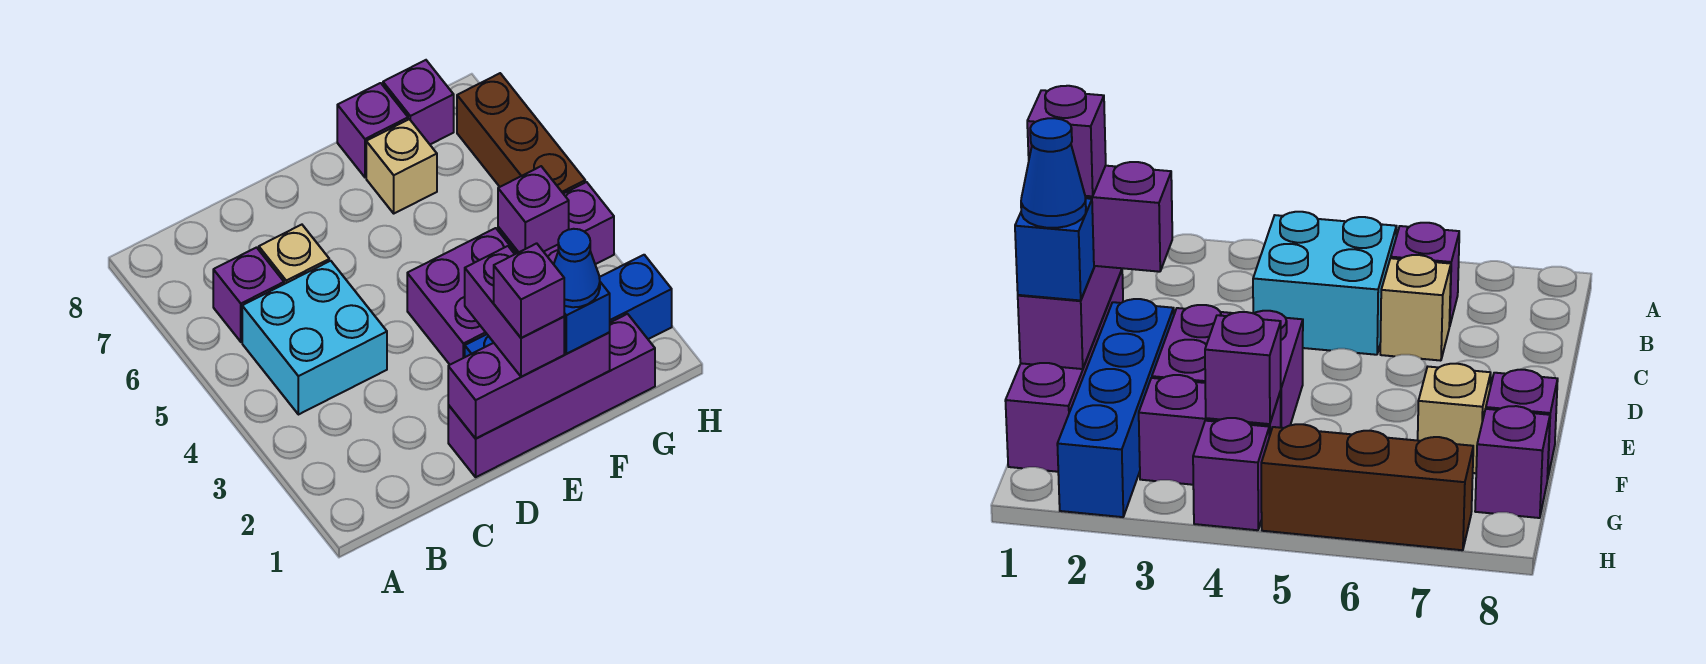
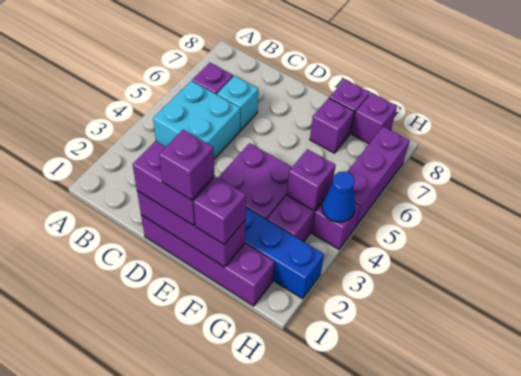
tan 1x1 brick [259,225,329,284] -> cyan 1x1 brick [217,76,258,130]
purple 1x2 brick [465,246,564,377] -> purple 1x2 brick turned to [133,141,215,226]
blue 1x1 brick [564,282,610,354] -> purple 1x1 brick [194,177,246,244]
blue 1x1 cone [554,229,600,307] -> blue 1x1 cone moved to [322,172,355,222]
tan 1x1 brick [366,119,437,213] -> purple 1x1 brick [310,98,354,153]
brown 1x3 brick [457,73,585,194] -> purple 1x3 brick [347,126,410,226]

